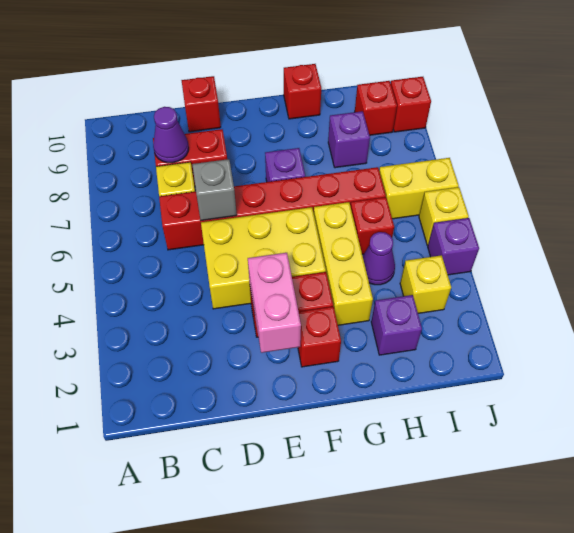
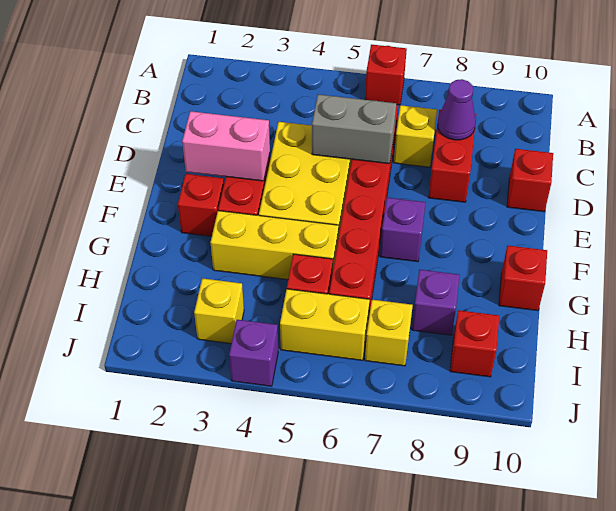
grey 1x1 brick [192,159,237,220] -> grey 1x2 brick [312,94,396,164]
purple 1x1 brick [371,295,422,355] -> none
purple 1x1 cone [363,232,395,285] -> none
yellow 1x2 brick [379,158,459,219] -> yellow 1x2 brick turned to [280,289,370,360]
yellow 1x1 brick [419,187,469,245] -> yellow 1x1 brick moved to [365,300,413,366]
red 1x1 brick [391,77,431,132] -> red 1x1 brick moved to [365,45,407,105]

